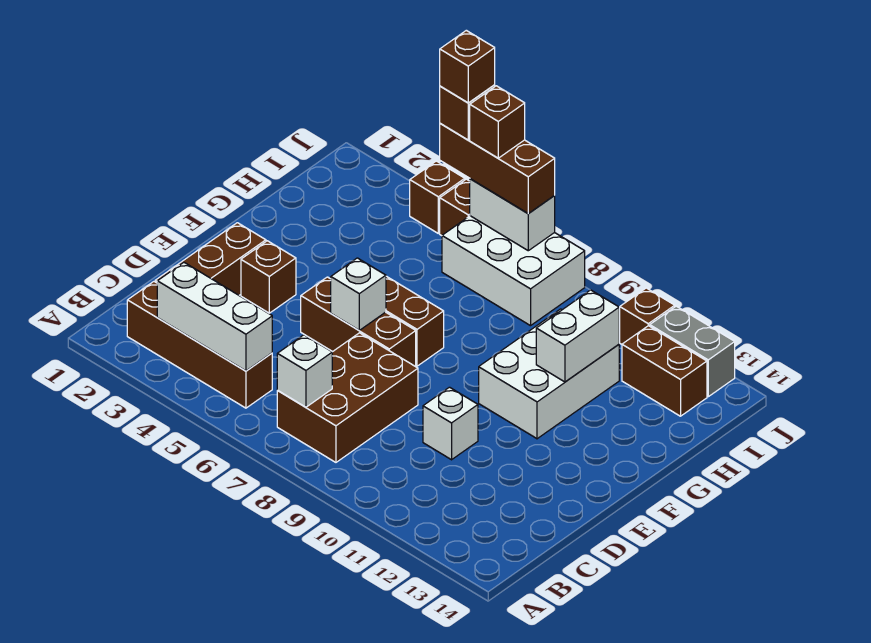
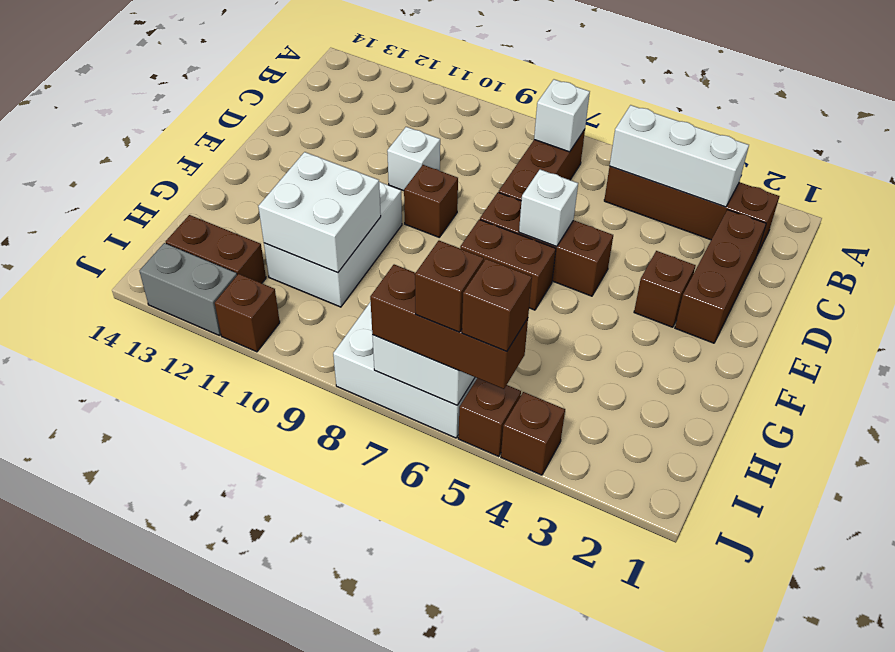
brown 2x3 brick [277,333,418,462] -> brown 1x3 brick [499,130,585,201]
white 1x2 brick [536,290,619,382] -> white 2x2 brick [258,152,381,273]
brown 1x1 brick [440,30,495,103] -> brown 1x1 brick moved to [404,165,458,237]

